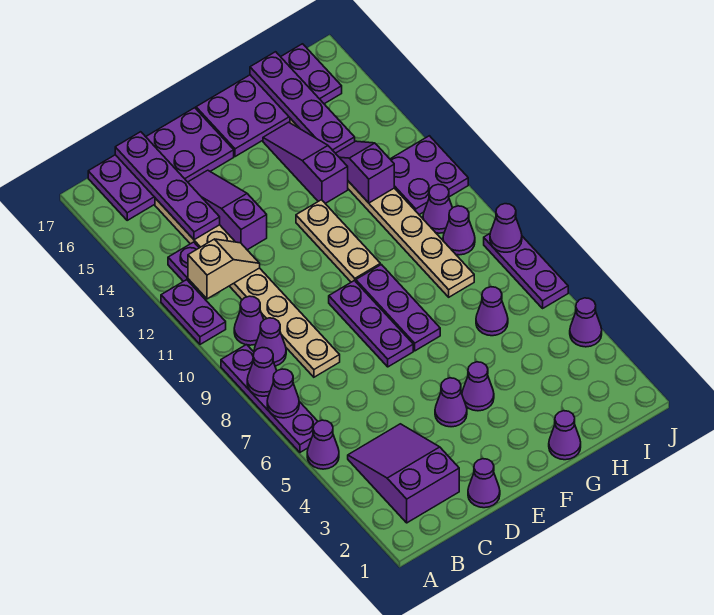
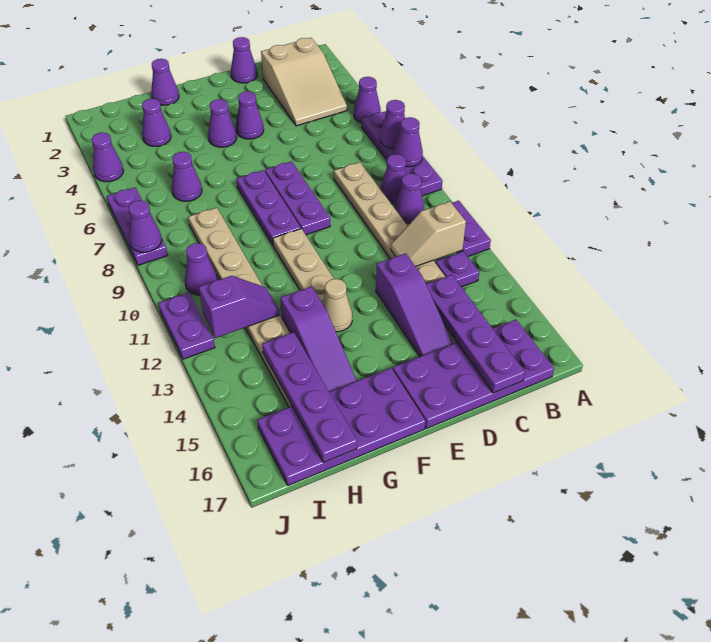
purple 2x3 slope [348,424,459,523] -> tan 2x3 slope [261,38,347,126]
none -> tan 1x1 cone [322,279,352,332]
purple 1x2 slope [336,141,394,203] -> purple 1x2 slope turned to [199,276,280,338]
purple 1x1 cone [443,206,475,255] -> purple 1x1 cone moved to [142,99,171,146]
purple 2x2 plate [390,136,468,215] -> purple 1x2 plate [158,292,215,359]

